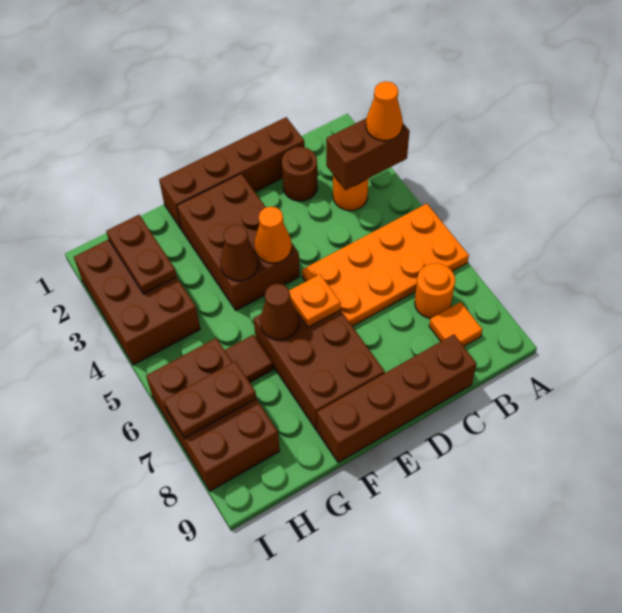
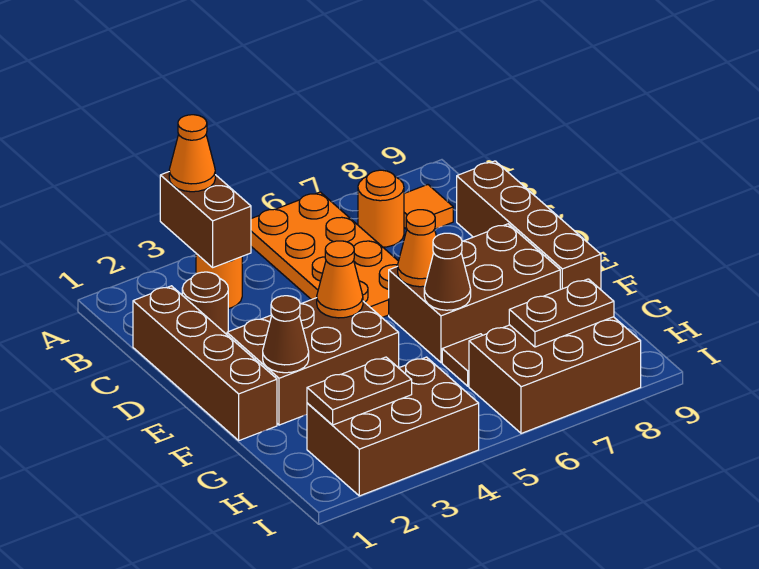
orange 1x1 plate [289,274,341,327] -> orange 1x1 cone [398,210,436,287]
brown 1x1 cone [220,224,258,281] -> brown 1x1 cone moved to [263,296,309,373]
brown 1x2 plate [163,361,256,438] -> brown 1x2 plate turned to [509,279,614,347]

